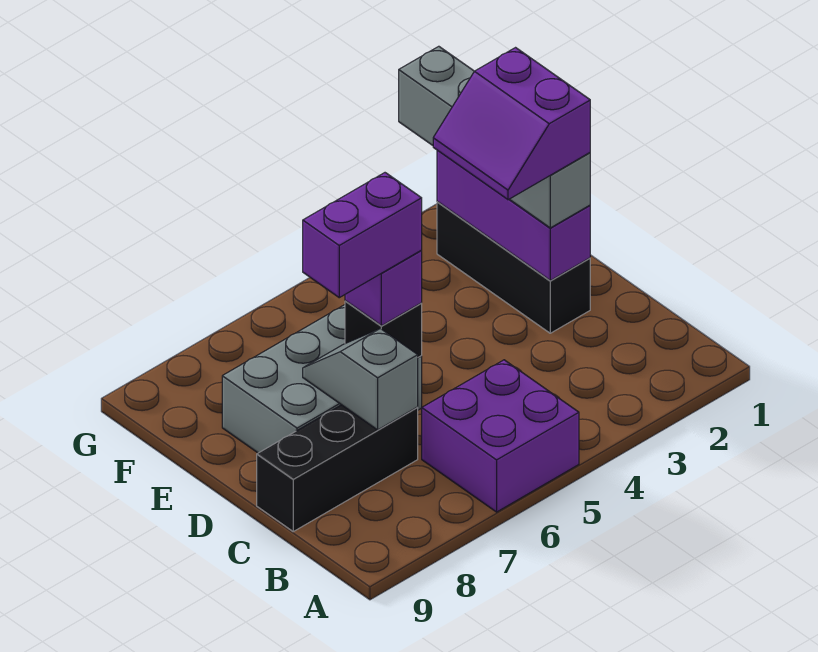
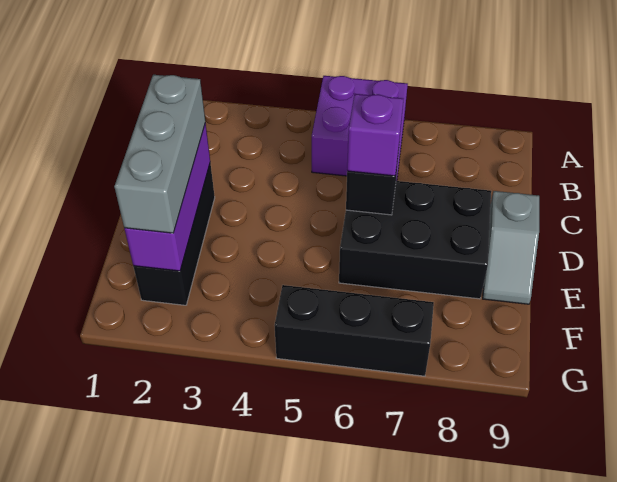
black 1x3 brick [257,405,418,531] -> black 1x3 brick moved to [275,285,434,376]
grey 1x2 slope [303,329,418,430] -> grey 1x2 slope moved to [483,191,539,304]
grey 1x4 brick [399,46,590,228] -> grey 1x3 brick [114,75,205,233]
purple 2x2 slope [433,48,590,200] -> none
grey 2x3 brick [222,305,422,453] -> black 2x3 brick [339,181,491,299]
purple 1x2 brick [303,173,422,298] -> none

